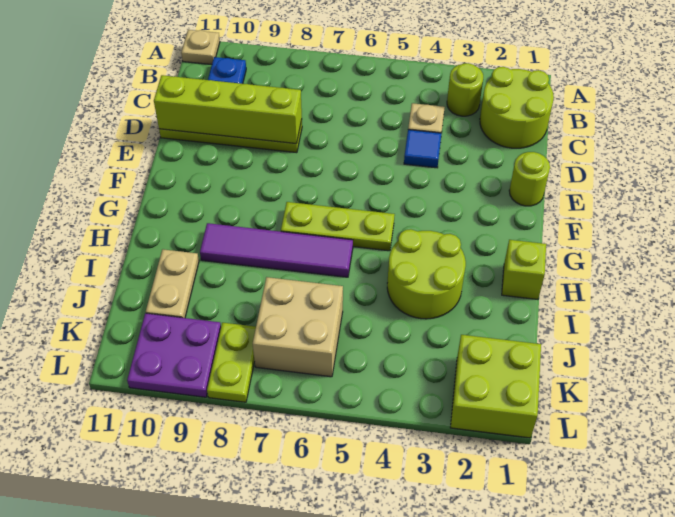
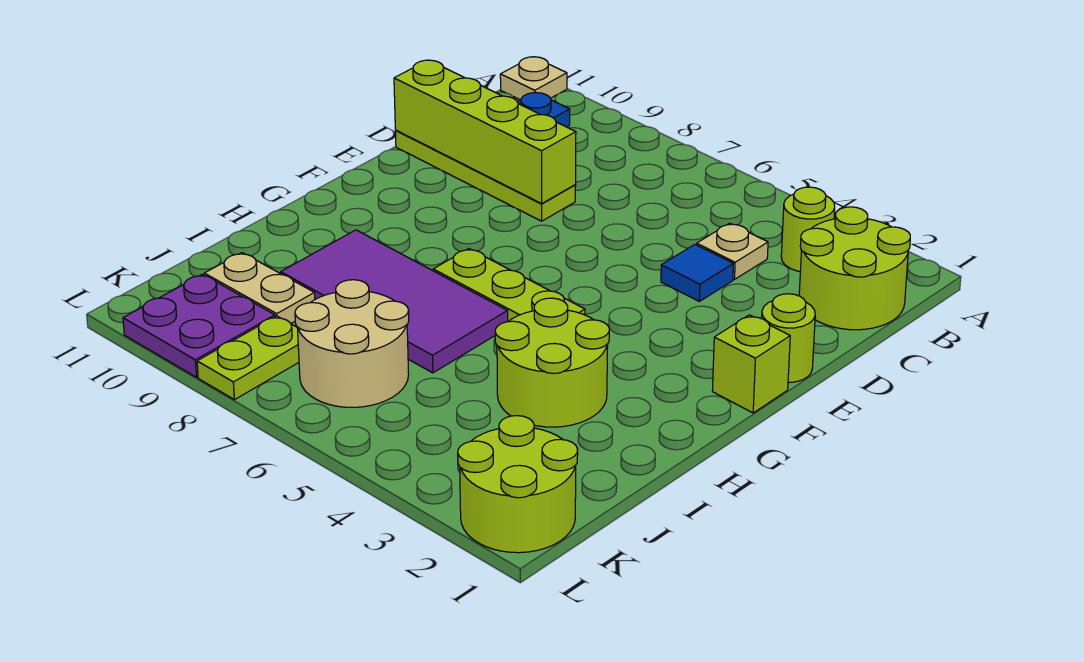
lime 1x1 brick [502,240,546,299] -> lime 1x1 brick moved to [712,315,790,413]
purple 1x4 tile [200,223,353,277] -> purple 2x4 tile [281,230,508,373]
tan 1x2 plate [146,249,199,318] -> tan 1x2 plate turned to [204,253,315,323]
tan 2x2 brick [253,277,343,377] -> tan 2x2 round brick [295,280,409,407]
lime 2x2 brick [450,335,541,438] -> lime 2x2 round brick [458,416,578,553]

